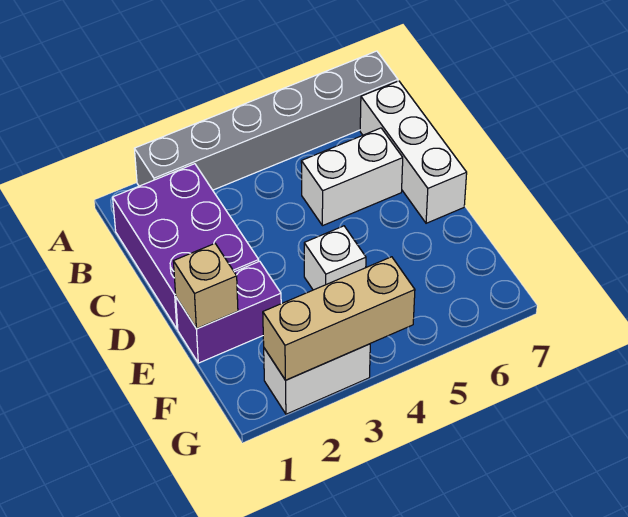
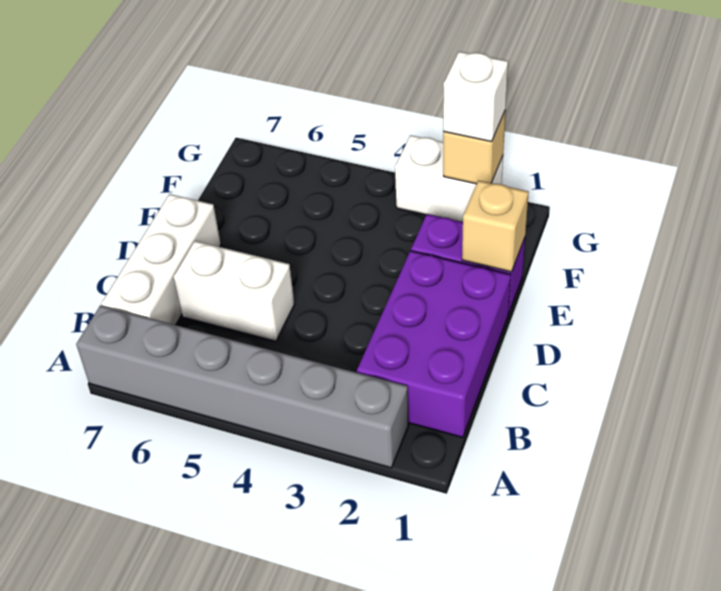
white 1x1 brick [304,226,366,290] -> white 1x1 brick moved to [443,52,508,142]
tan 1x3 brick [263,257,415,380] -> tan 1x1 brick [443,112,505,184]

